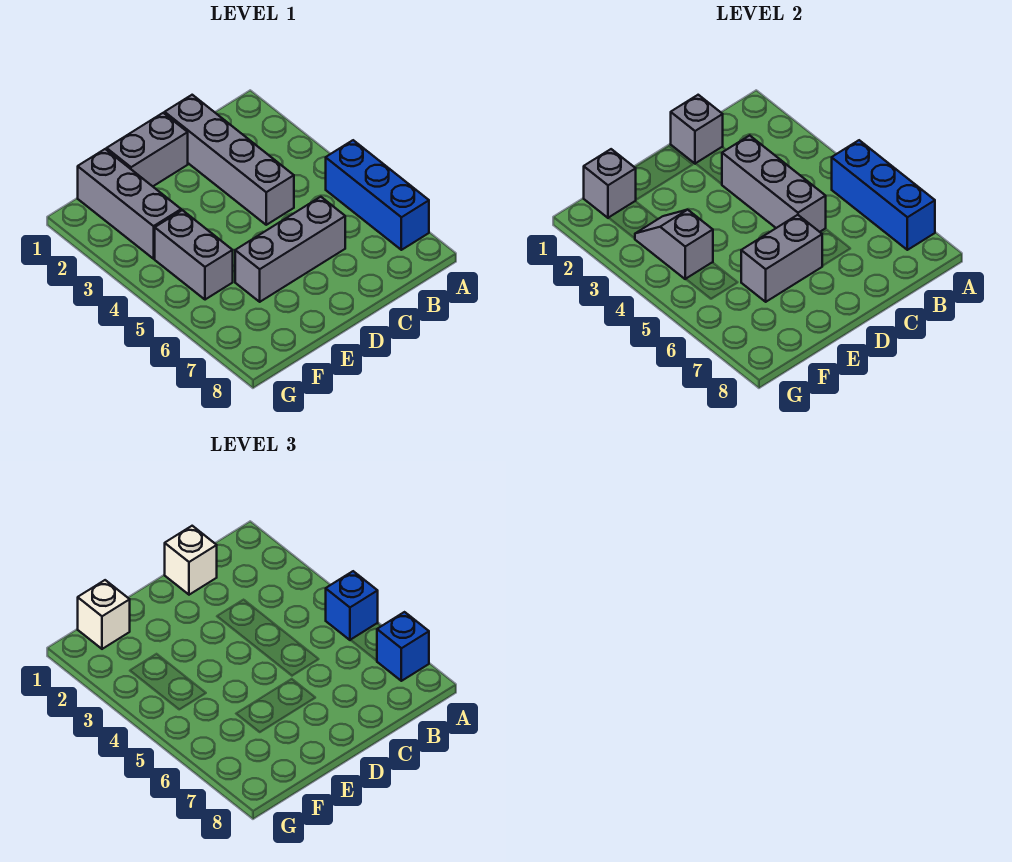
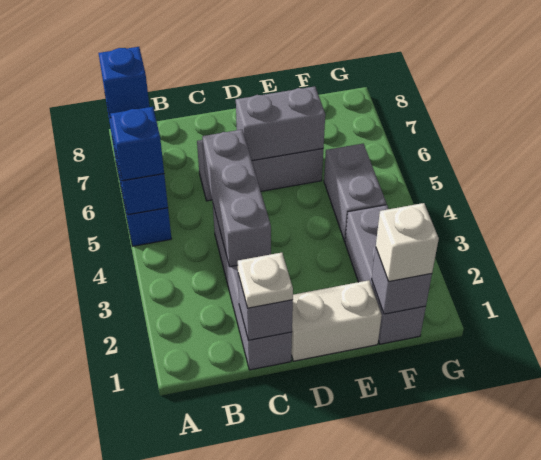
white 1x1 brick [165,526,217,595] -> white 1x1 plate [238,253,293,308]
grey 1x2 brick [107,113,188,186] -> white 1x2 brick [291,280,382,361]
grey 1x2 slope [635,210,713,279] -> none

